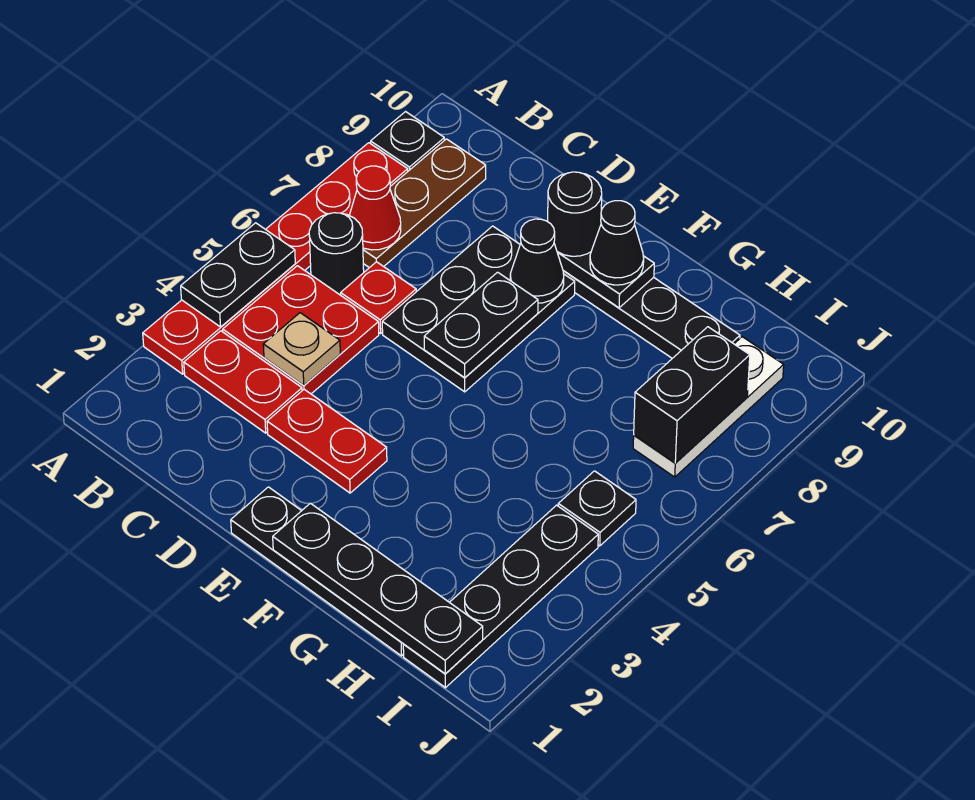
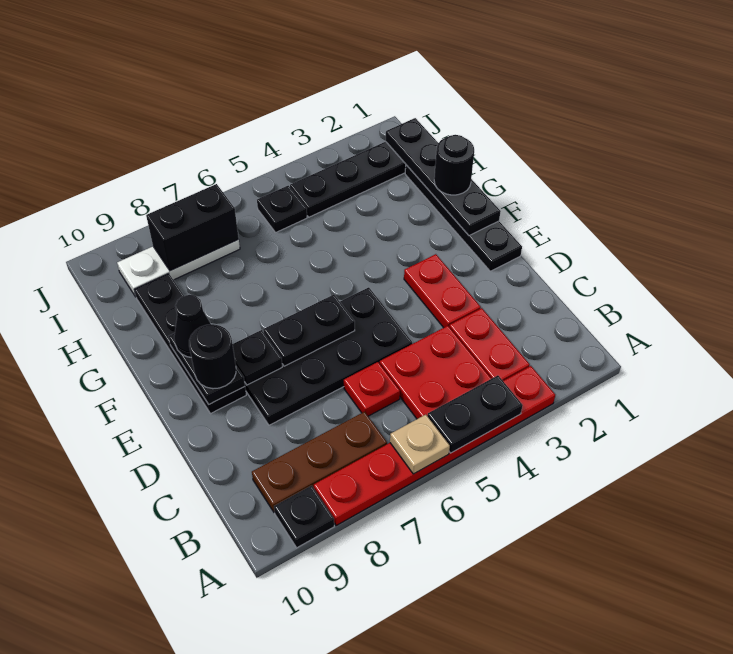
black 1x1 round brick [309,213,364,295] -> black 1x1 round brick moved to [434,135,474,195]
red 1x1 cone [349,166,401,250] -> none
tan 1x1 plate [263,313,340,385] -> tan 1x1 plate moved to [390,415,450,474]
black 2x3 plate [382,226,575,392] -> black 2x4 plate [245,287,412,425]
black 1x1 cone [510,219,564,303] -> black 1x1 plate [233,330,282,385]

